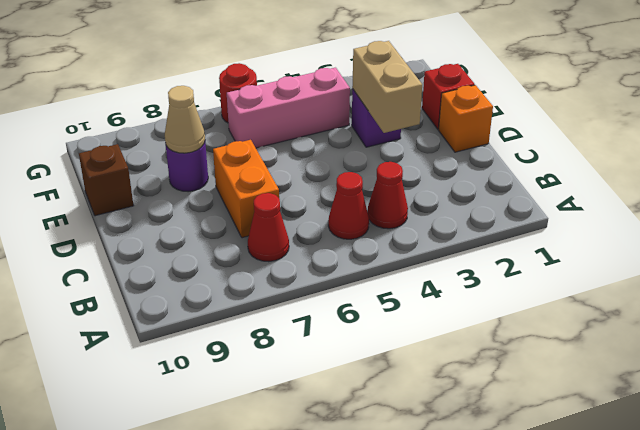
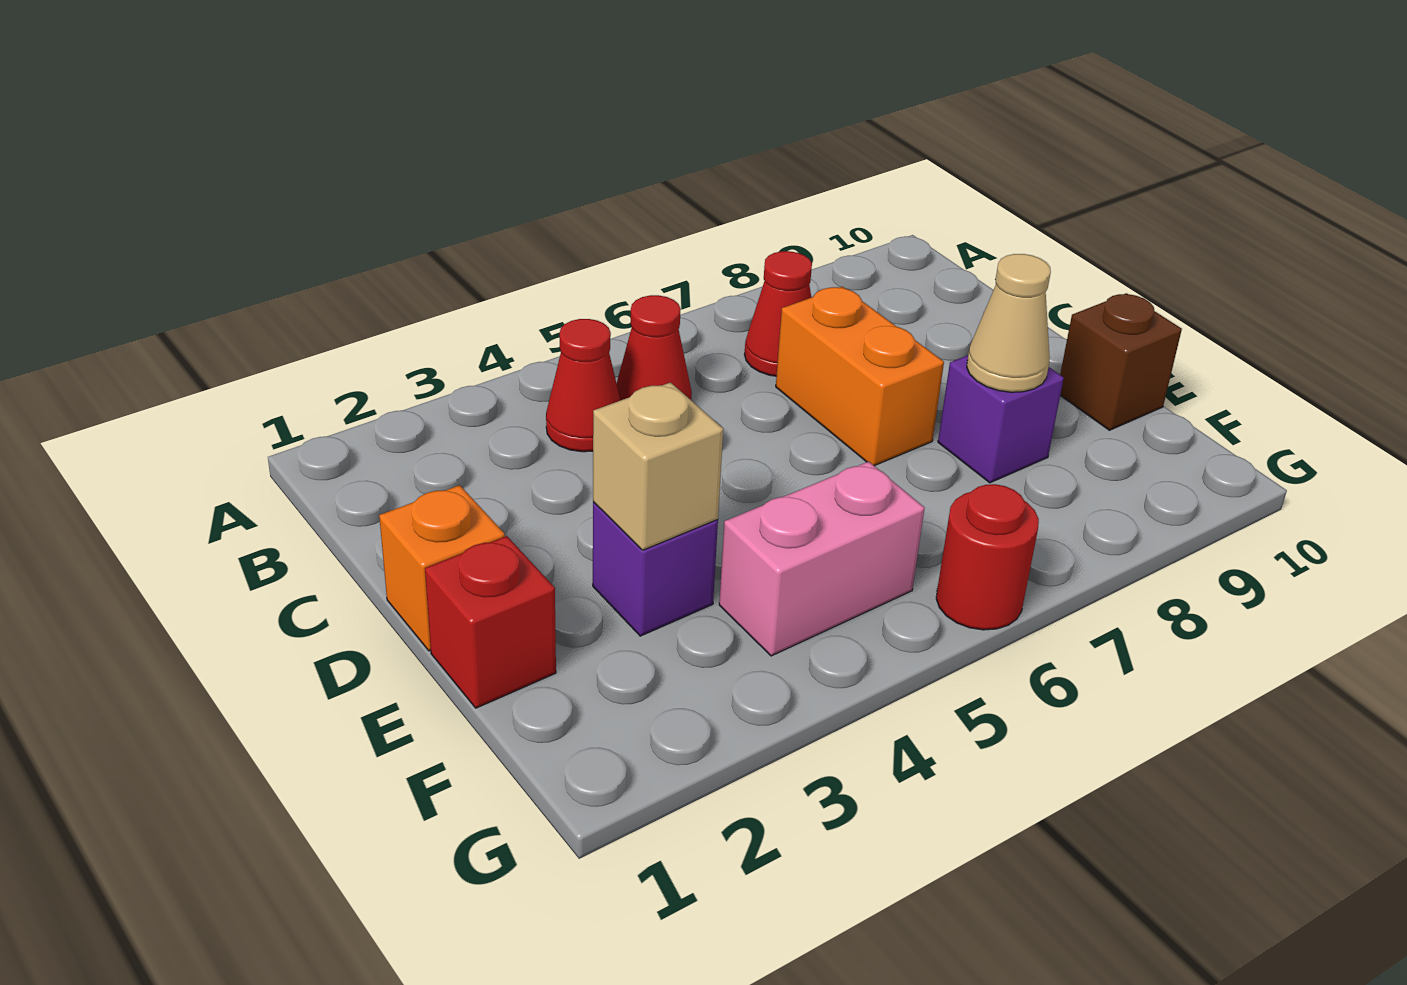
tan 1x2 brick [352,41,422,133] -> tan 1x1 brick [593,382,723,550]
purple 1x1 round brick [165,143,208,192] -> purple 1x1 brick [938,355,1064,483]
pink 1x3 brick [227,68,350,148] -> pink 1x2 brick [719,462,925,656]

